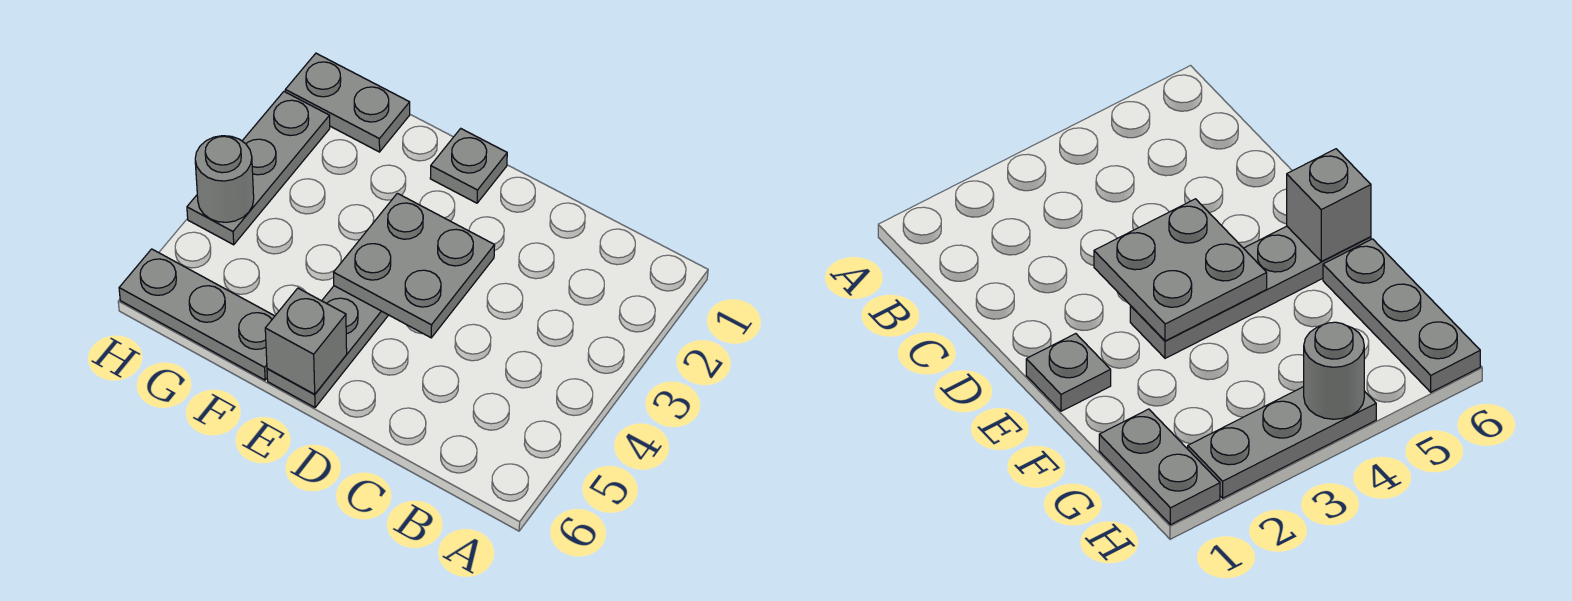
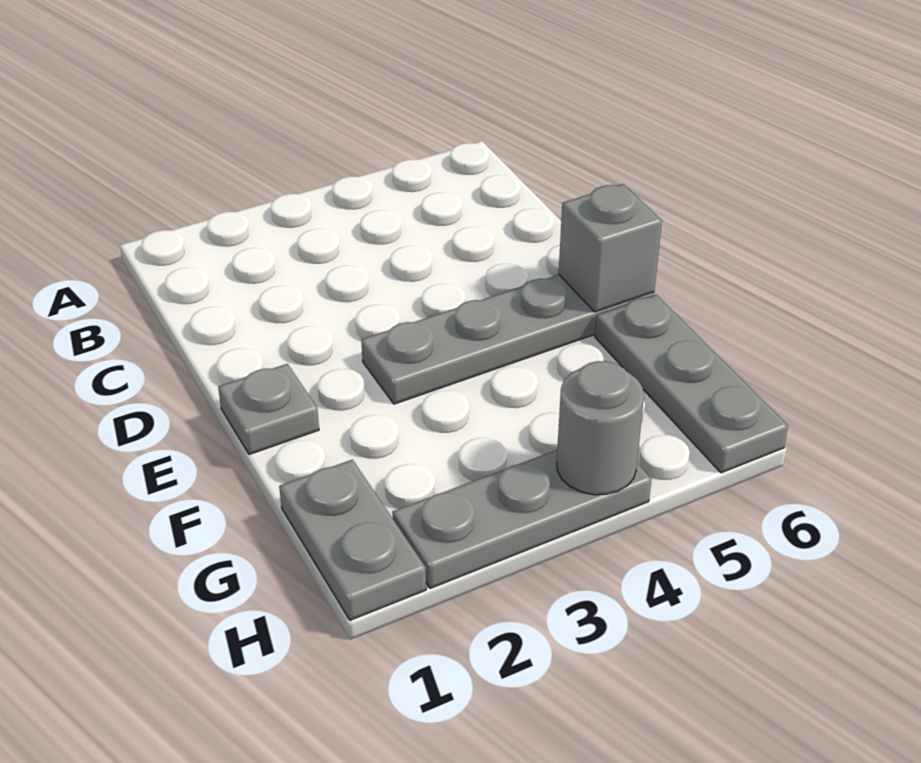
grey 2x2 plate [334,193,495,338] -> none

